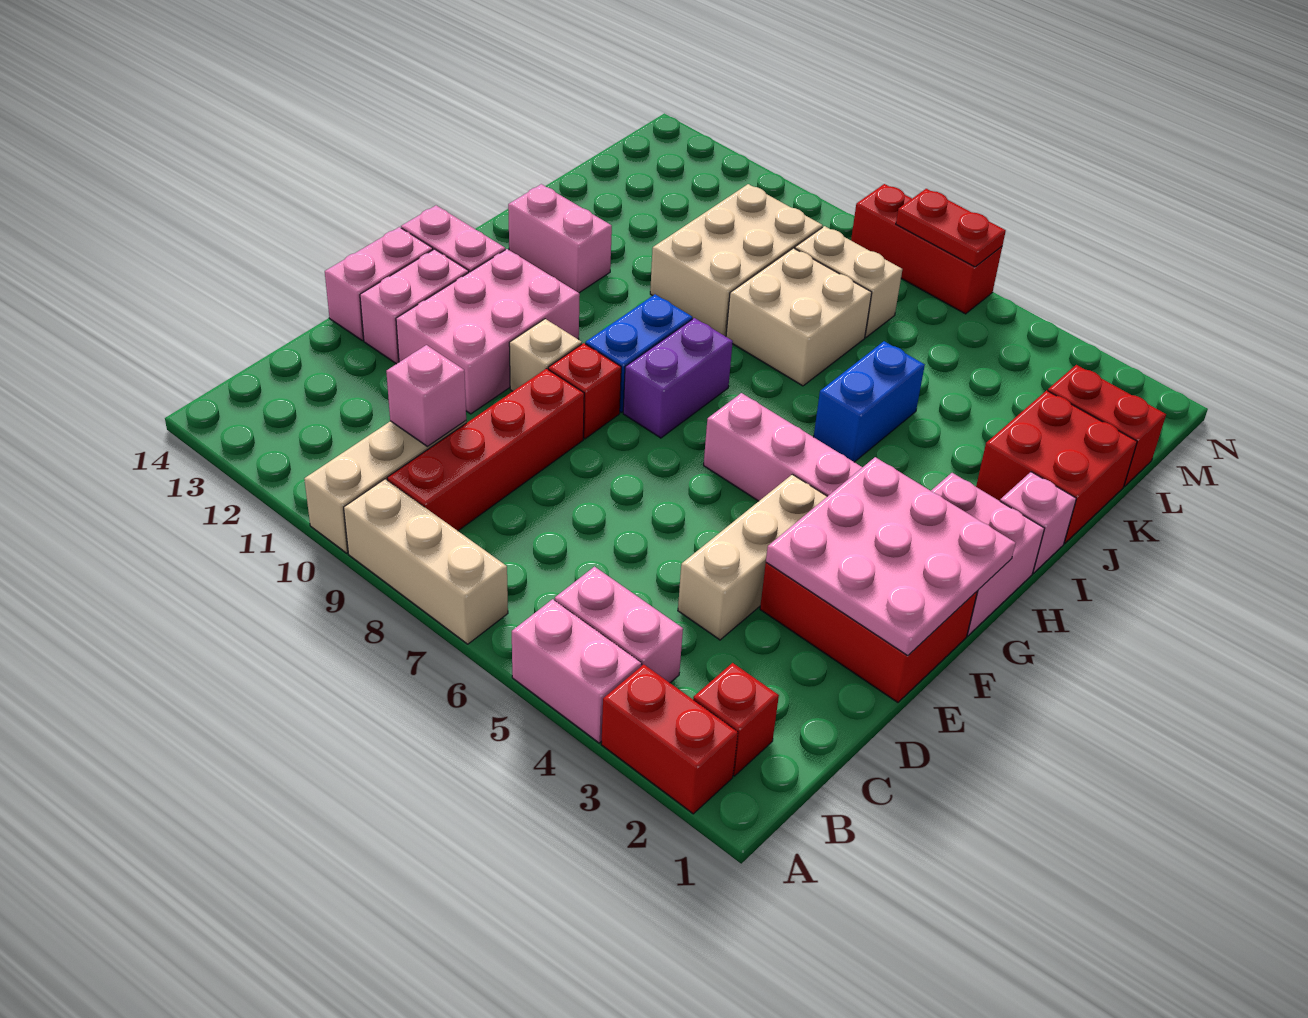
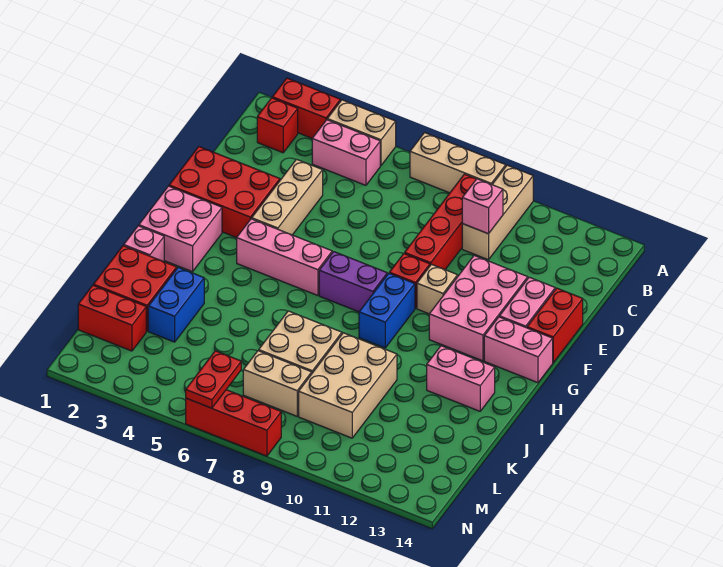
pink 1x2 brick [512,599,642,743] -> tan 1x2 brick [327,100,396,166]
pink 3x3 plate [766,457,1016,656] -> none
pink 1x2 brick [325,227,433,340] -> red 1x2 brick [527,288,583,363]
purple 1x2 brick [623,318,733,438] -> purple 1x2 brick turned to [319,252,387,312]
blue 1x2 brick [814,341,925,462] -> blue 1x2 brick moved to [148,267,204,342]
red 1x2 plate [896,189,1006,267] -> red 1x2 plate turned to [186,351,241,408]

